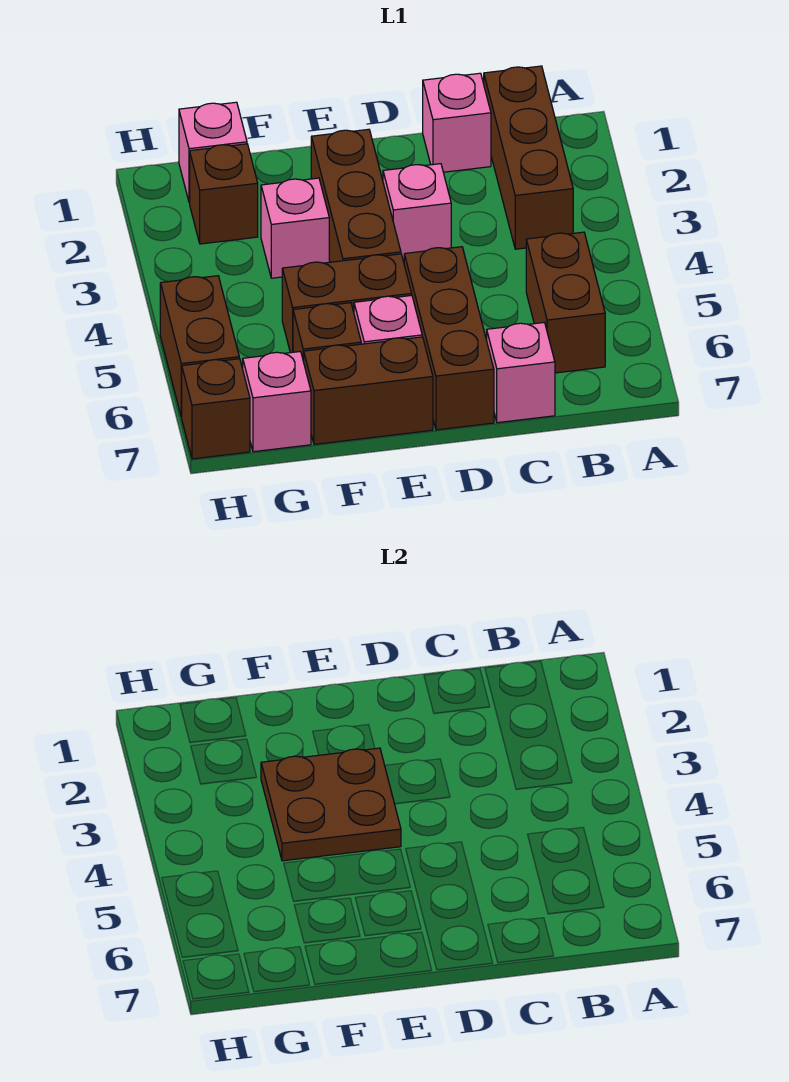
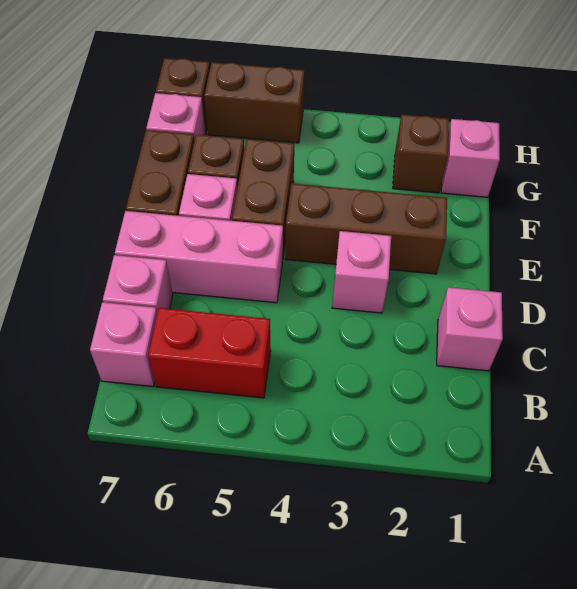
brown 1x3 brick [484,66,573,249] -> none
brown 1x2 brick [526,232,605,373] -> red 1x2 brick [148,308,271,398]
brown 1x3 brick [404,247,494,430] -> pink 1x3 brick [115,211,283,303]
brown 2x2 plate [261,748,401,861] -> none
pink 1x1 brick [261,178,329,278] -> pink 1x1 brick moved to [90,302,157,386]

